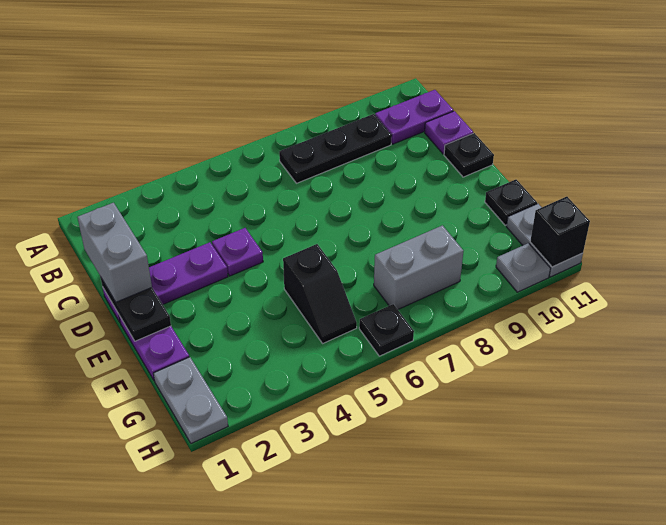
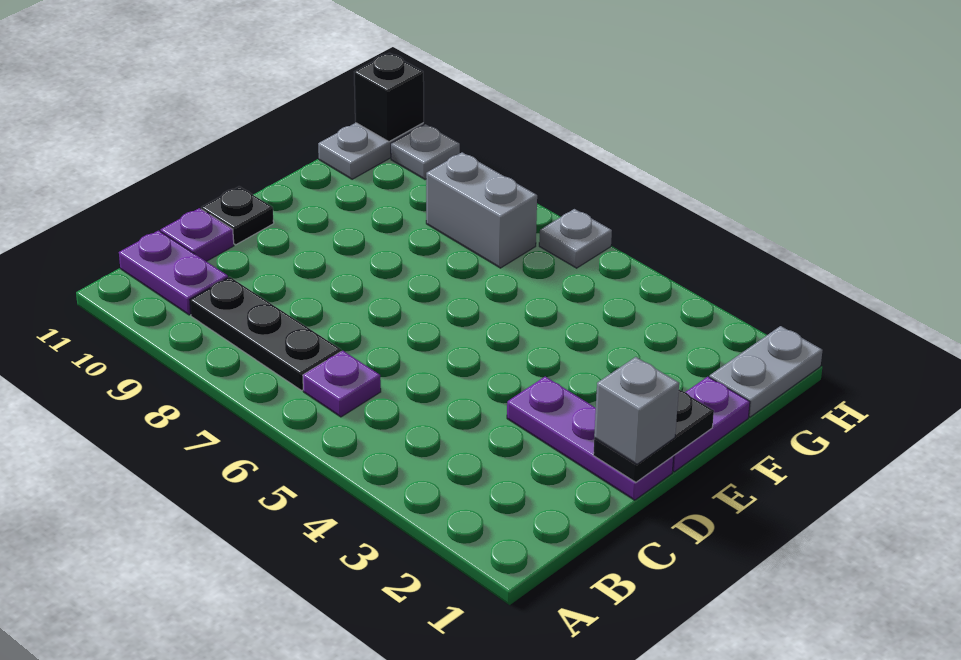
grey 1x2 brick [78,203,152,302] -> grey 1x1 brick [594,357,679,464]
purple 1x1 plate [212,228,263,276] -> purple 1x1 plate moved to [303,351,381,417]
black 1x2 slope [283,244,357,343] -> none
black 1x1 plate [485,180,537,225] -> none
black 1x1 plate [359,304,414,356] -> grey 1x1 plate [539,209,612,268]

